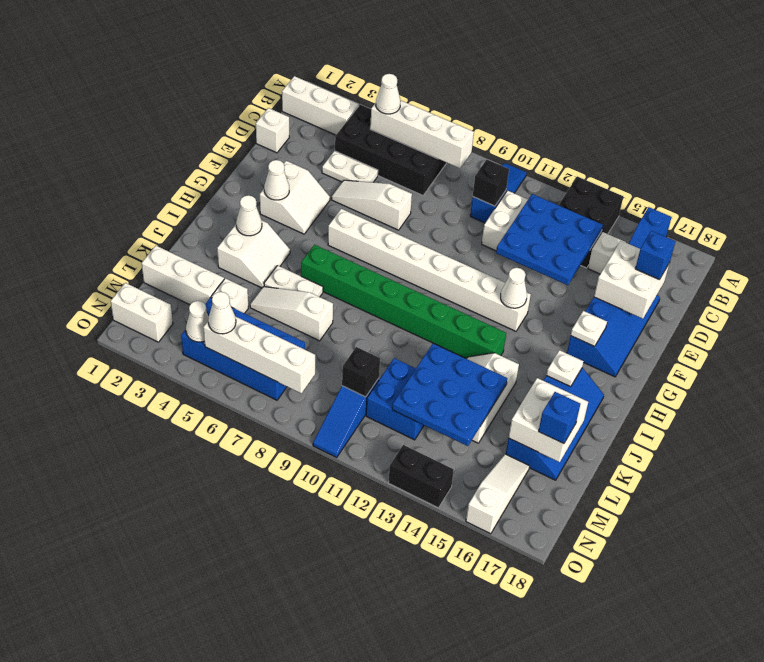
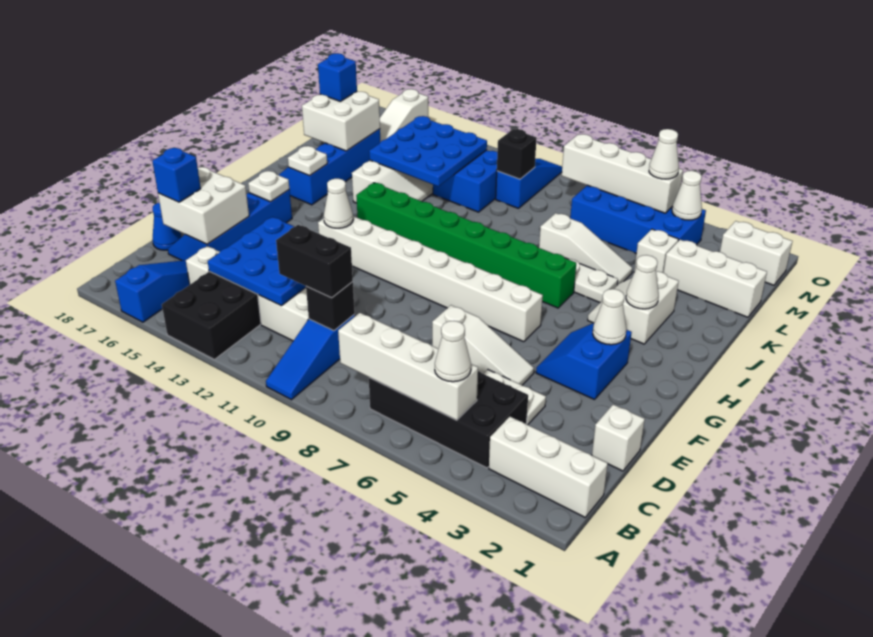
none -> blue 1x1 cone [152,203,181,250]
white 2x2 slope [260,161,330,234] -> blue 2x2 slope [536,323,632,400]
black 1x2 brick [388,445,454,508] -> black 1x2 brick moved to [276,225,353,298]

